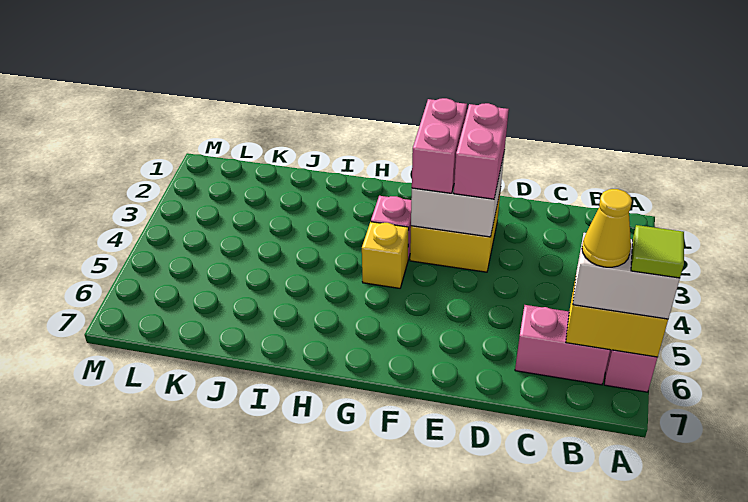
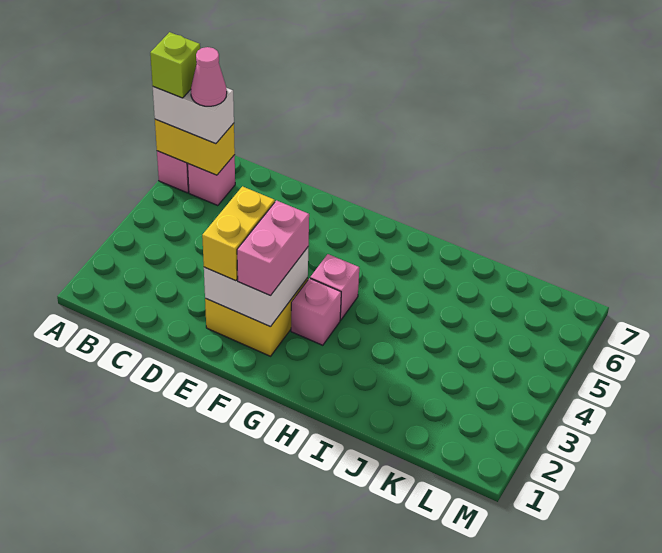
lime 1x1 tile [631,225,684,278] -> lime 1x1 brick [150,32,200,98]
pink 1x2 brick [515,305,610,385] -> pink 1x1 brick [188,155,235,206]
yellow 1x1 cone [582,189,632,267] -> pink 1x1 cone [191,47,227,106]
pink 1x2 brick [454,103,509,199] -> yellow 1x2 brick [202,186,275,281]
yellow 1x1 brick [362,222,409,288] -> pink 1x1 brick [310,254,359,320]

